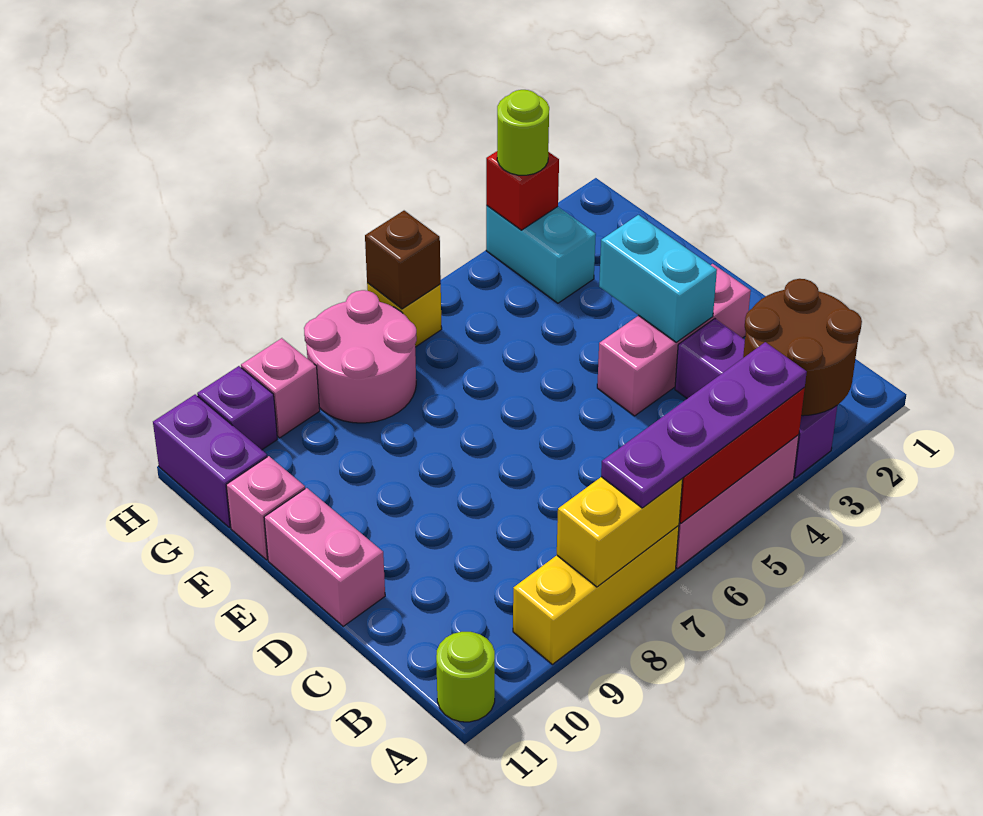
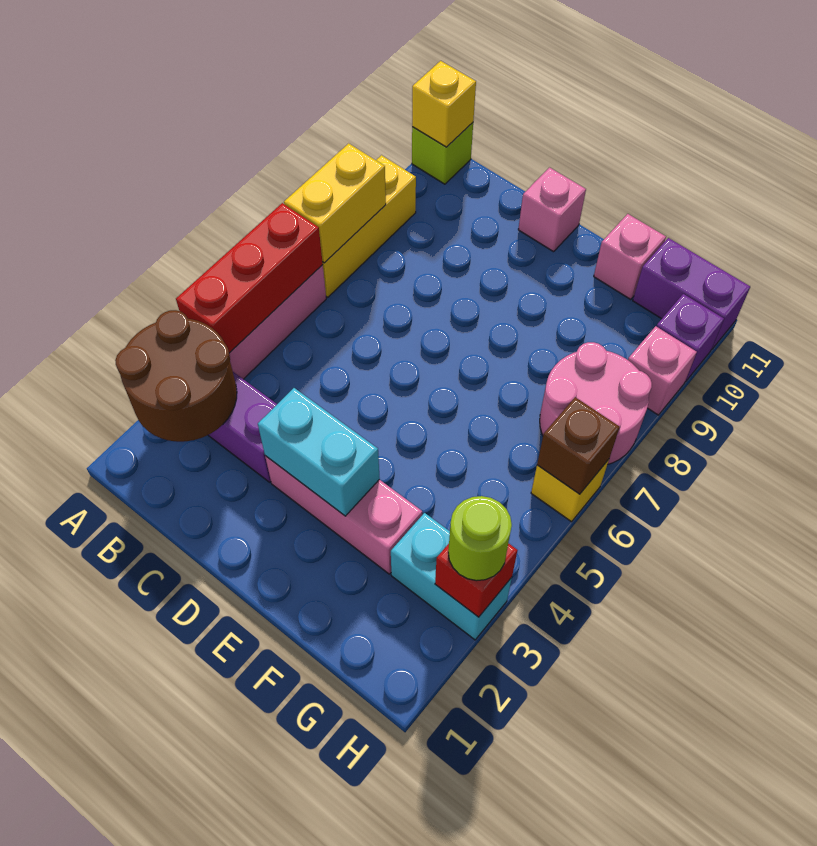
purple 1x4 plate [601,342,807,508] -> none
lime 1x1 round brick [436,632,495,722] -> lime 1x1 brick [412,123,473,184]
none -> yellow 1x1 brick [412,61,476,147]
pink 1x3 brick [597,264,751,416] -> pink 1x3 brick turned to [265,456,422,574]
pink 1x2 brick [264,488,385,626] -> pink 1x1 brick [518,168,586,252]

